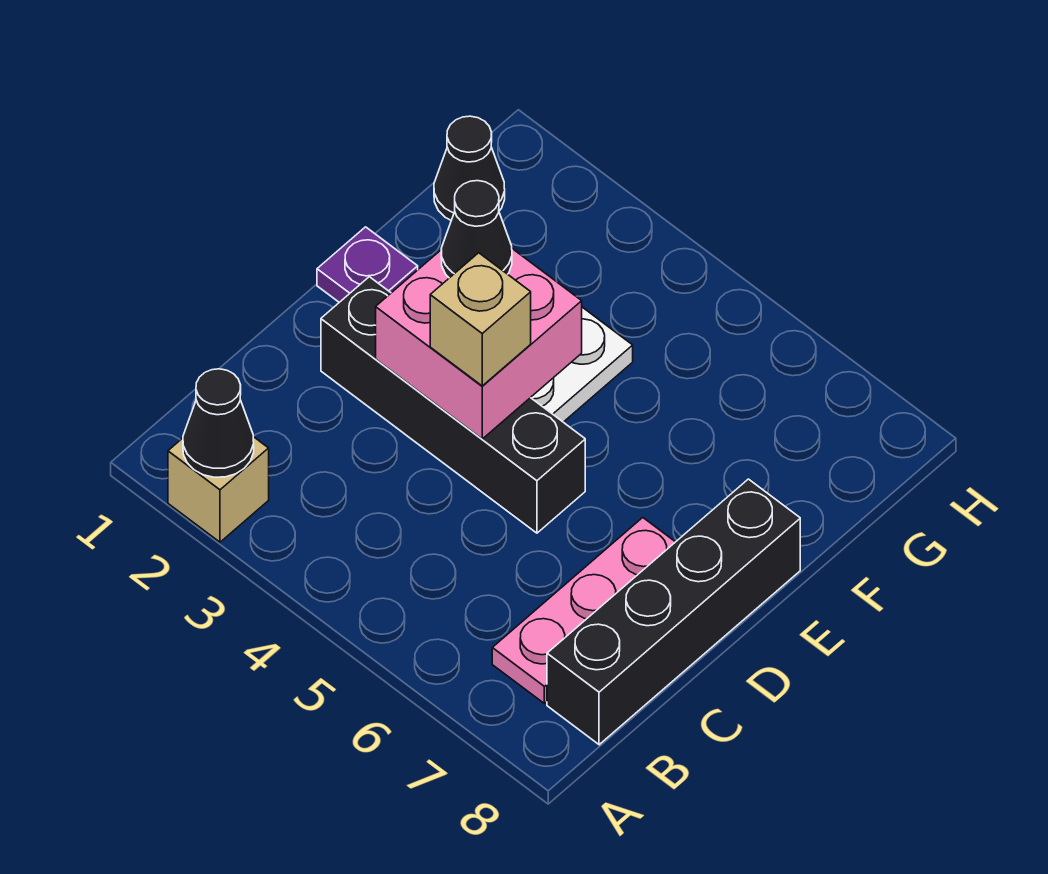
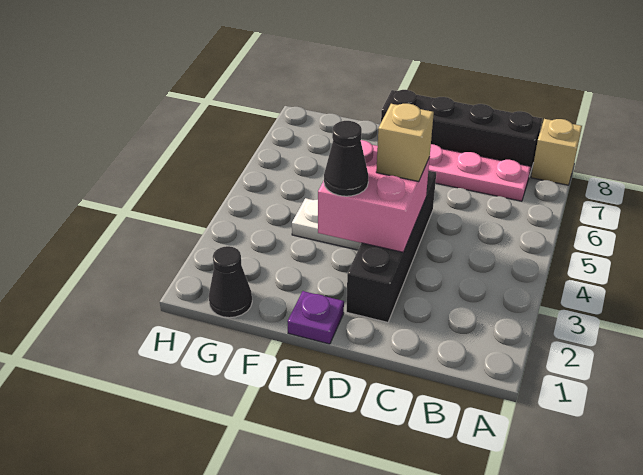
tan 1x1 brick [168,437,269,542] -> tan 1x1 brick moved to [531,119,582,185]
black 1x1 cone [183,369,254,477] -> none

